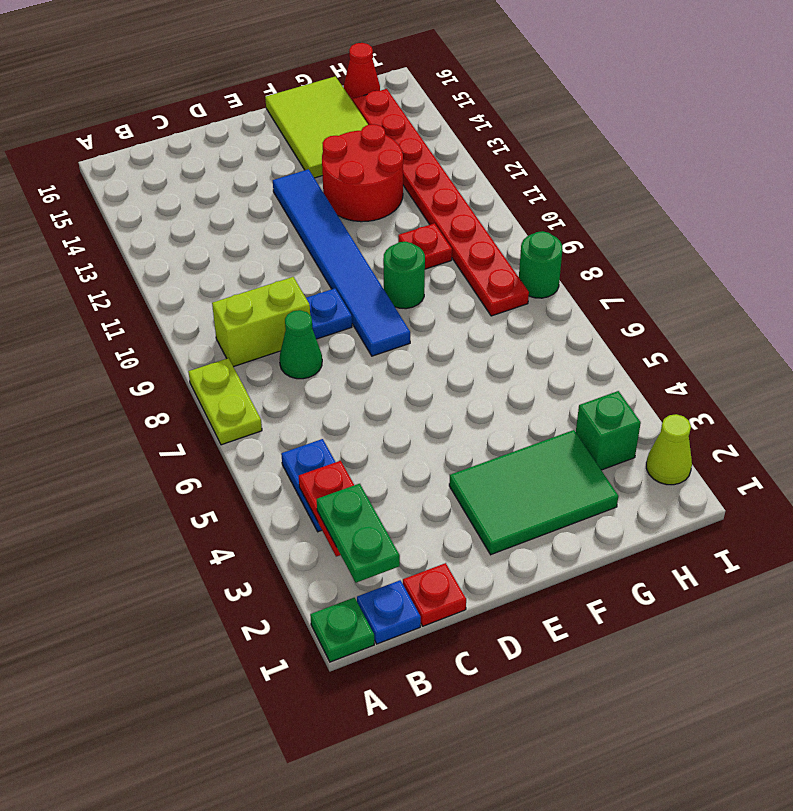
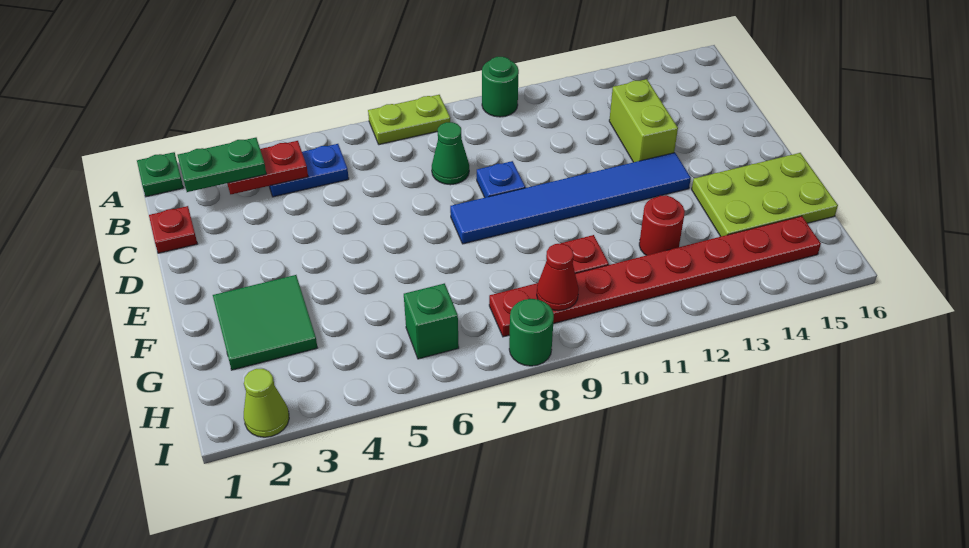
blue 1x1 plate [357,580,421,644] -> none
lime 1x2 brick [212,277,310,367] -> lime 1x2 brick moved to [609,79,678,162]
green 2x3 tile [449,430,618,555] -> green 2x2 tile [213,275,317,370]
green 1x1 round brick [383,242,425,309] -> green 1x1 round brick moved to [482,57,519,117]
red 2x2 round brick [322,124,403,222] -> red 1x1 round brick [639,195,685,255]
lime 2x3 tile [265,76,368,178] -> lime 2x3 plate [692,153,838,237]
green 1x1 brick [576,391,641,470] -> green 1x1 brick moved to [404,283,459,359]
red 1x1 cone [343,43,380,101] -> red 1x1 cone moved to [537,244,579,311]

